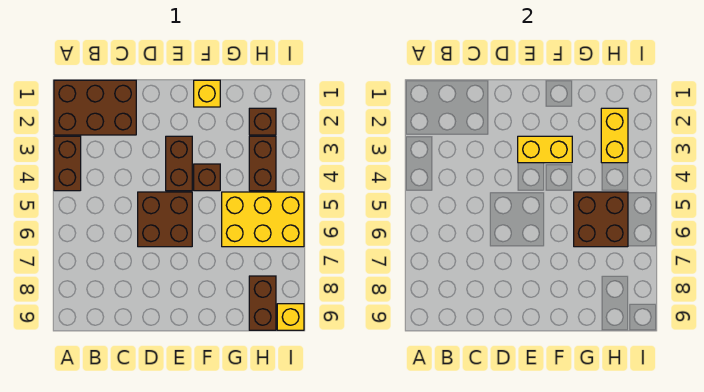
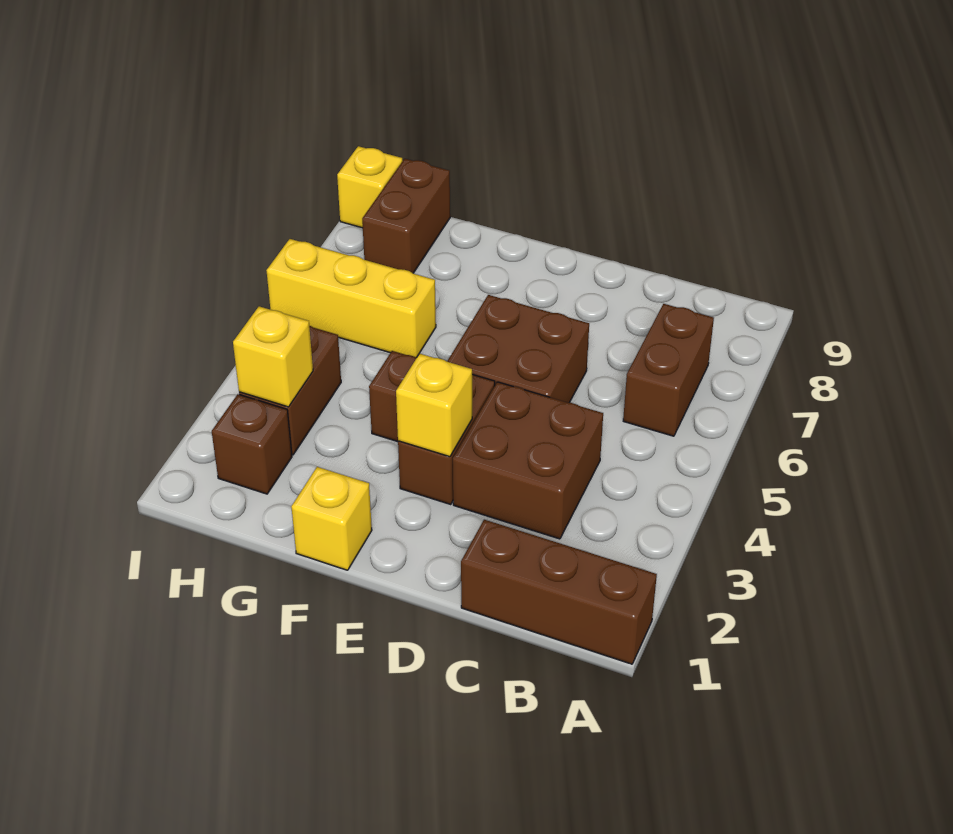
brown 2x3 brick [54,80,136,135] -> brown 1x3 brick [461,520,657,664]
brown 1x2 brick [54,136,81,191] -> brown 1x2 brick moved to [623,304,714,436]
yellow 1x2 brick [518,136,572,163] -> yellow 1x1 brick [396,353,472,457]
yellow 2x3 brick [222,192,304,247] -> yellow 1x3 brick [266,239,436,358]
brown 2x2 brick [574,192,628,247] -> brown 2x2 brick moved to [453,382,603,539]
yellow 1x2 brick [601,108,628,163] -> yellow 1x1 brick [233,306,313,407]

